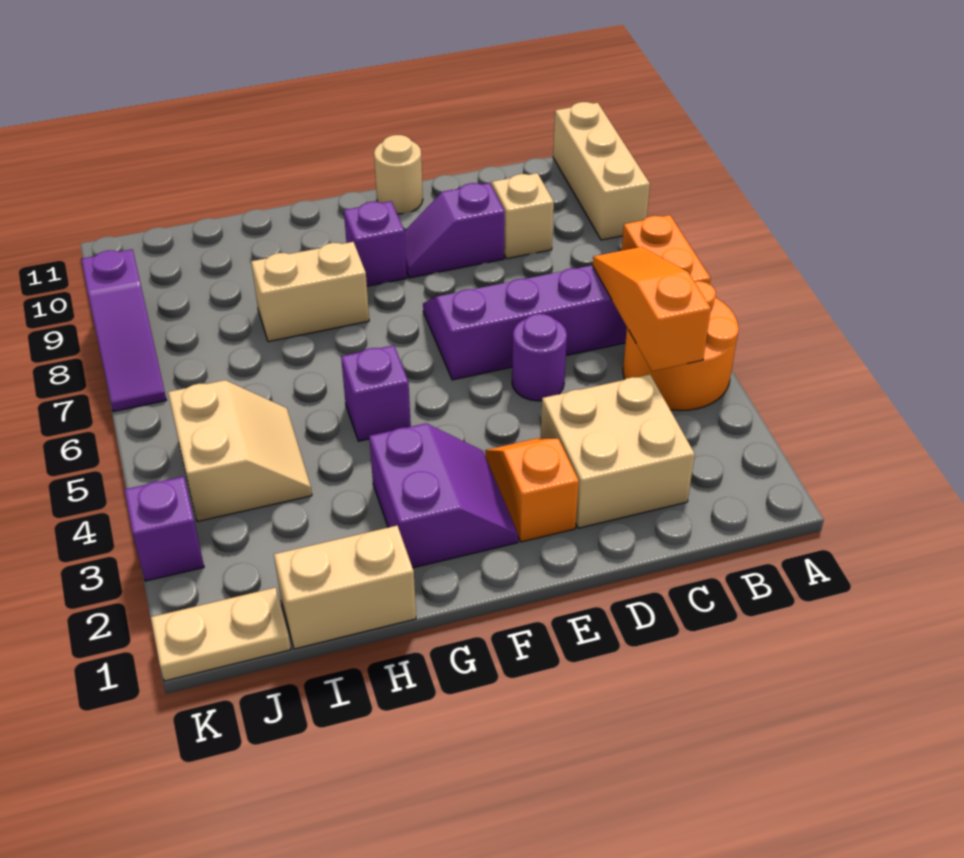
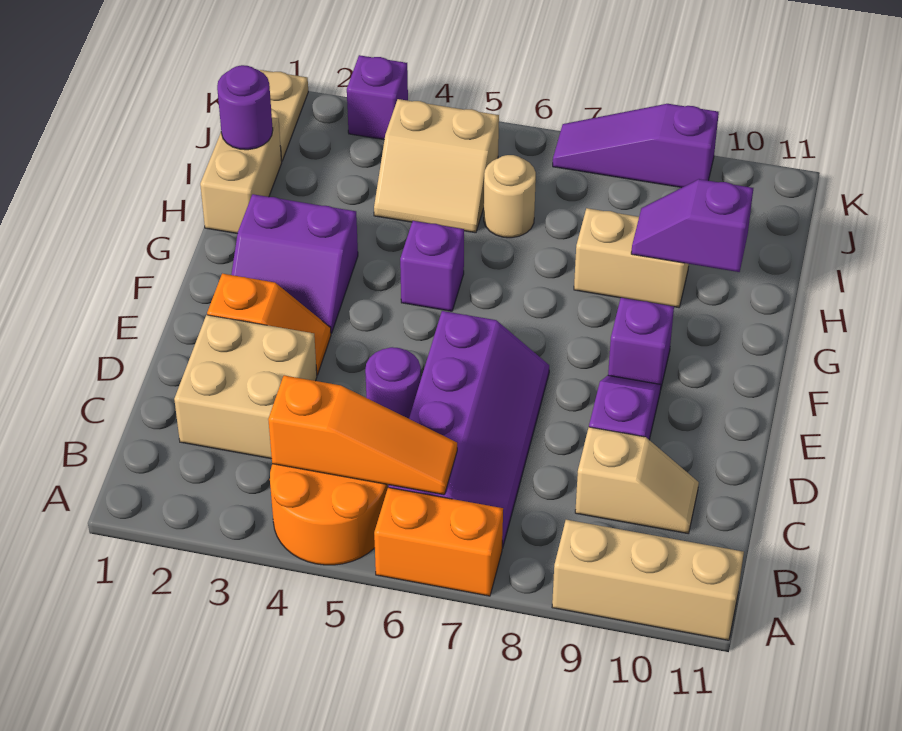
tan 1x1 round brick [374,135,423,214] -> tan 1x1 round brick moved to [484,155,536,238]
tan 1x2 brick [251,242,369,342] -> tan 1x2 brick turned to [574,208,689,308]
none -> purple 1x2 slope [631,179,753,272]
none -> purple 1x1 round brick [217,65,273,150]

